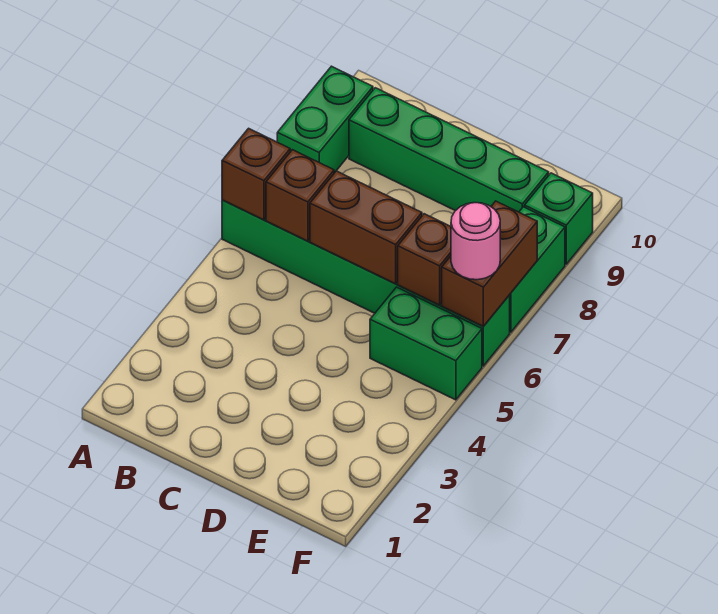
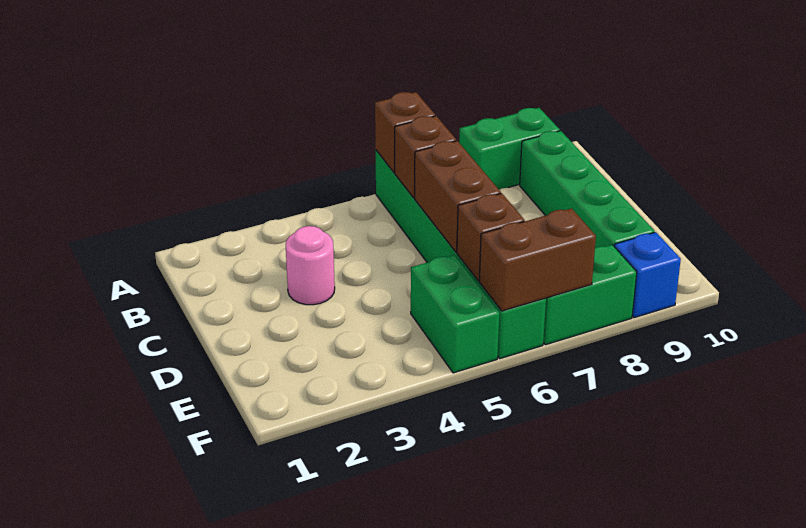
pink 1x1 round brick [451,203,500,280] -> pink 1x1 round brick moved to [286,226,335,305]
green 1x1 brick [525,173,593,264] -> blue 1x1 brick [614,232,681,318]

